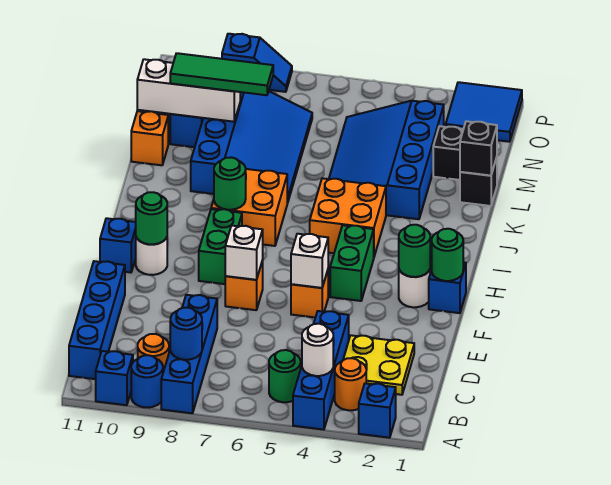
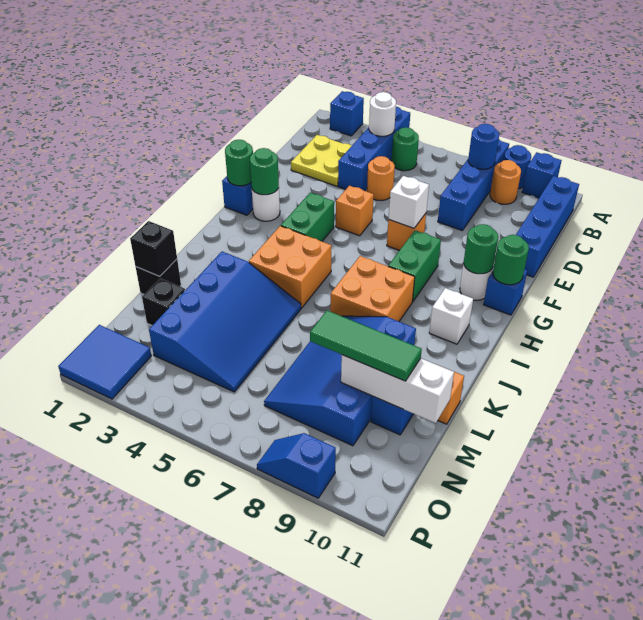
orange 1x1 round brick [335,358,366,410] -> orange 1x1 round brick moved to [367,156,395,201]
white 1x1 brick [291,234,328,288] -> white 1x1 brick moved to [429,288,473,344]
green 1x1 round brick [214,157,246,210] -> green 1x1 round brick moved to [493,235,529,285]

